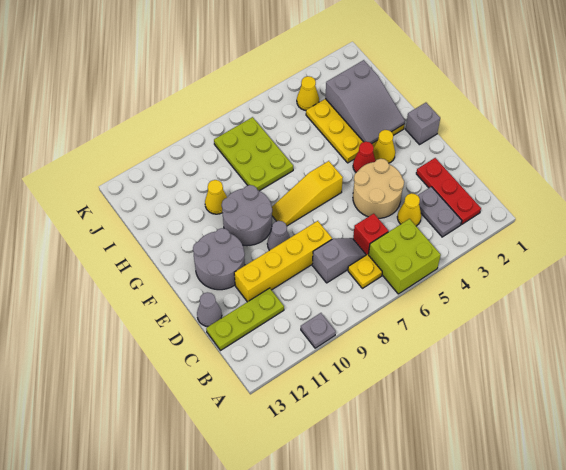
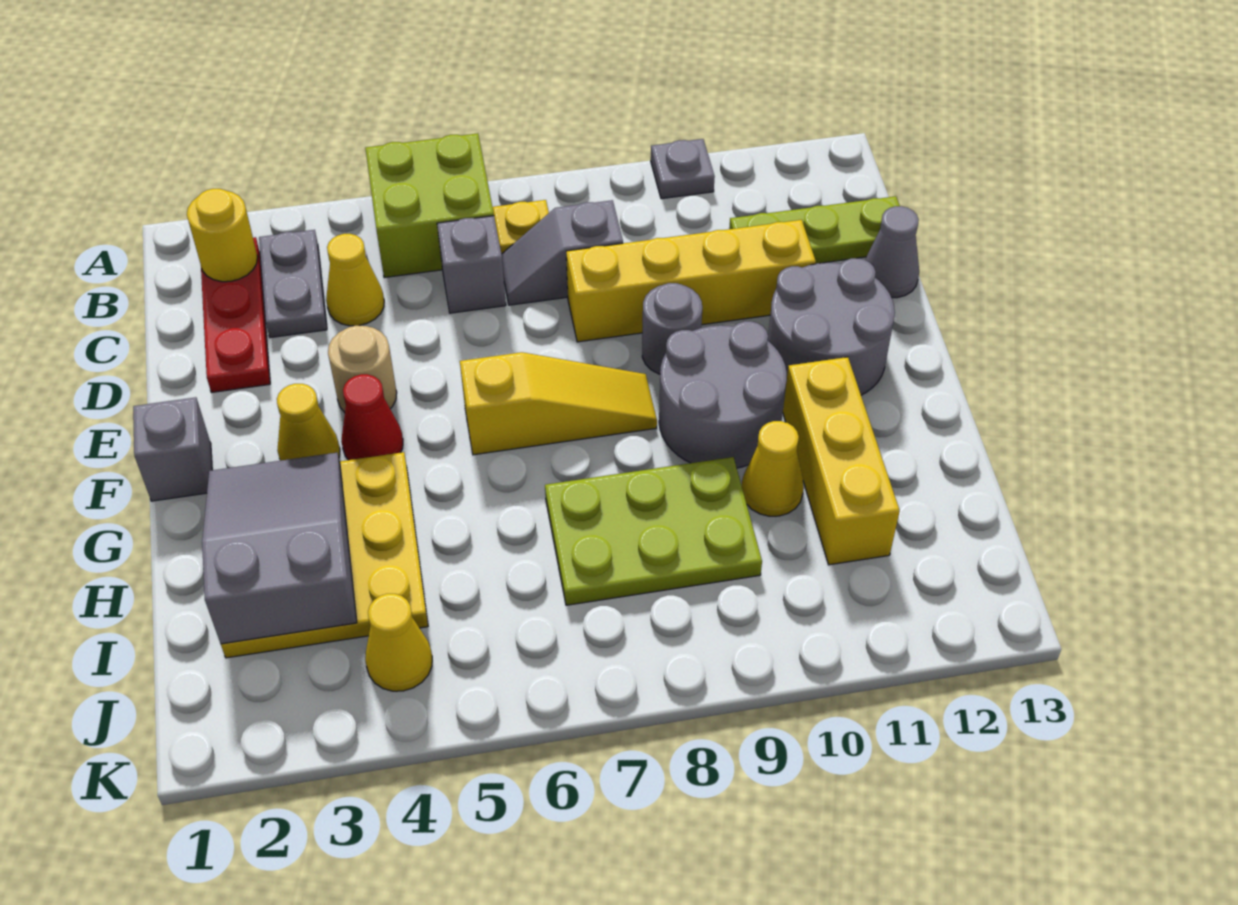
none -> yellow 1x1 round brick [187,189,258,282]
red 1x1 brick [353,214,389,255] -> grey 1x1 brick [437,216,506,313]
tan 2x2 round brick [353,159,404,218] -> tan 1x1 round brick [328,326,397,413]
grey 1x1 cone [267,221,290,250] -> grey 1x1 round brick [642,283,702,374]
none -> yellow 1x3 brick [783,357,900,565]
lime 2x3 plate [214,117,293,191] -> lime 2x3 plate turned to [545,457,762,605]

